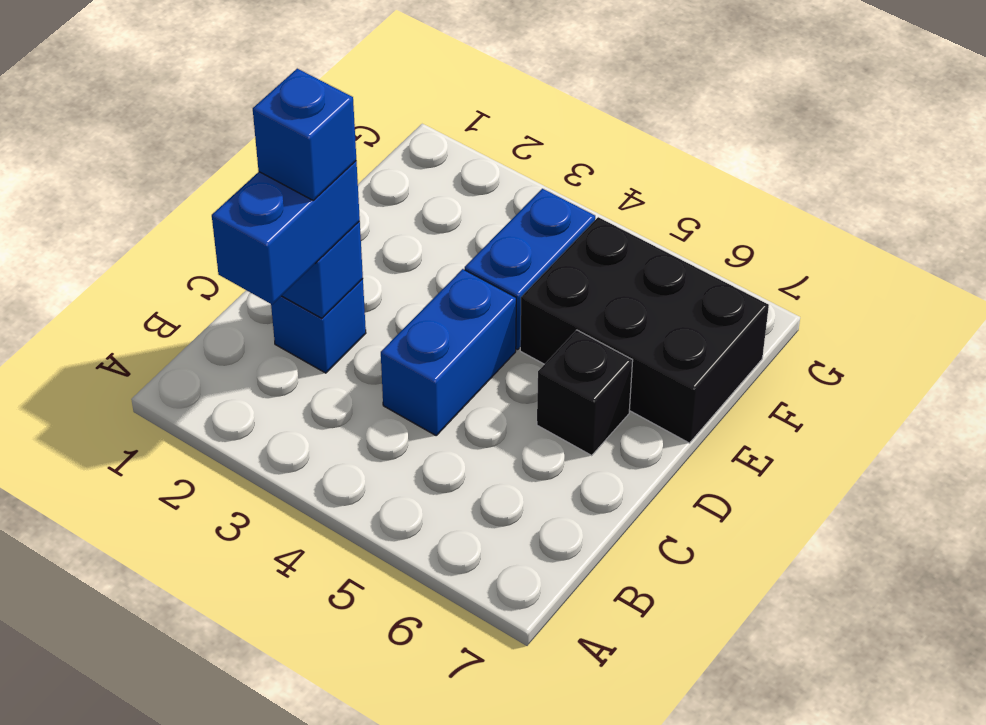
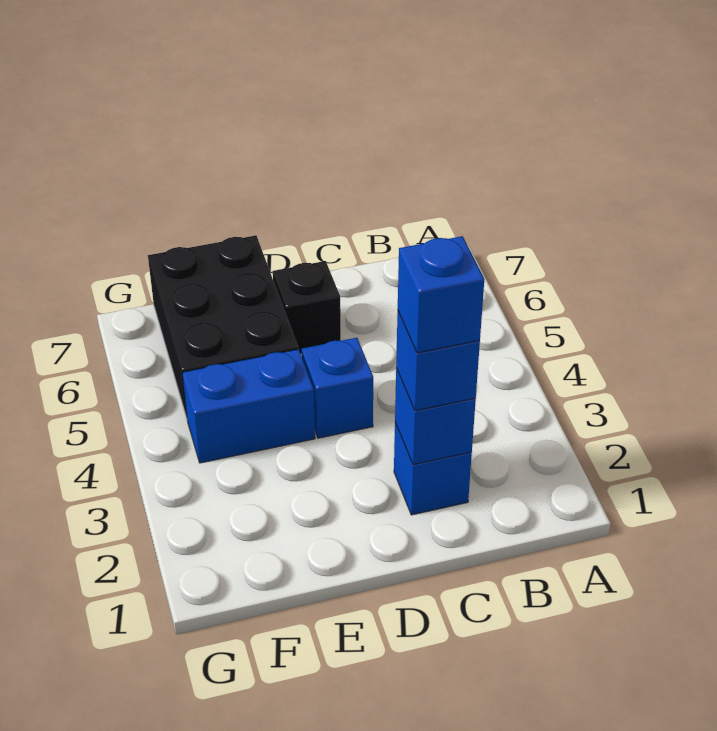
blue 1x2 brick [212,161,360,304] -> blue 1x1 brick [396,312,480,411]
blue 1x2 brick [381,269,516,435] -> blue 1x1 brick [302,338,373,438]

